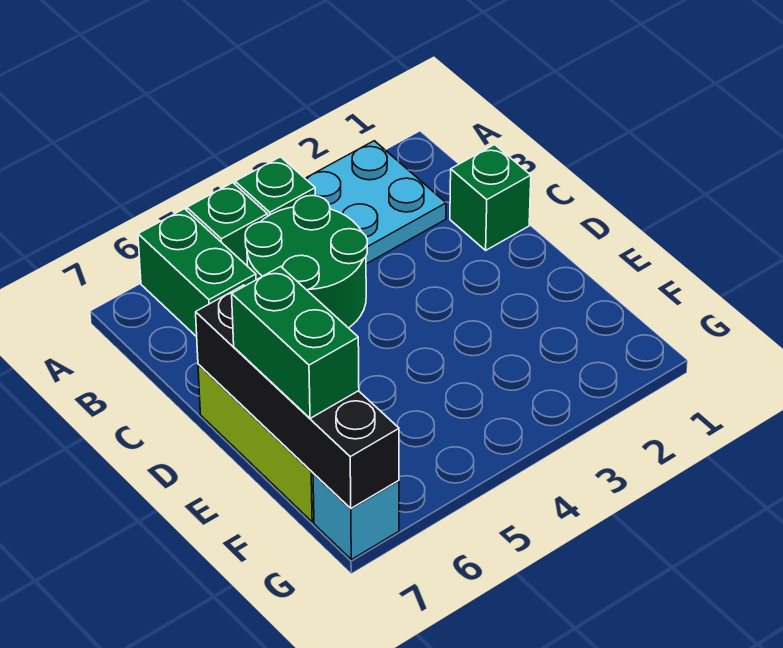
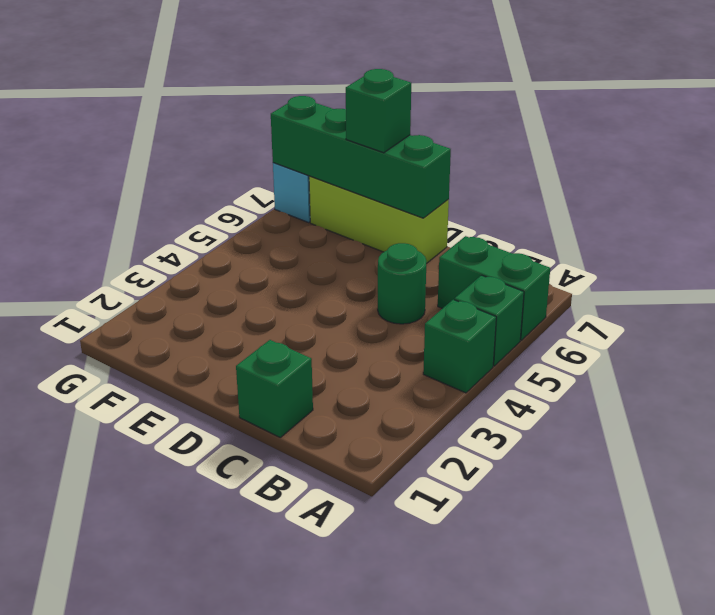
cyan 2x2 plate [305,141,446,264] -> none
green 2x2 round brick [245,195,367,328] -> green 1x1 round brick [378,243,426,324]
black 1x4 brick [196,285,399,508] -> green 1x4 brick [271,96,451,218]
green 1x2 brick [232,266,359,418] -> green 1x1 brick [346,69,411,153]

